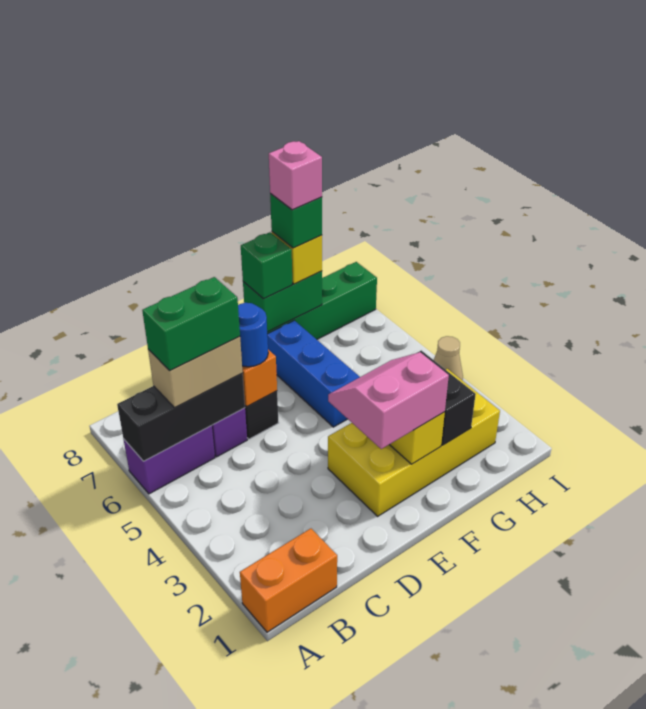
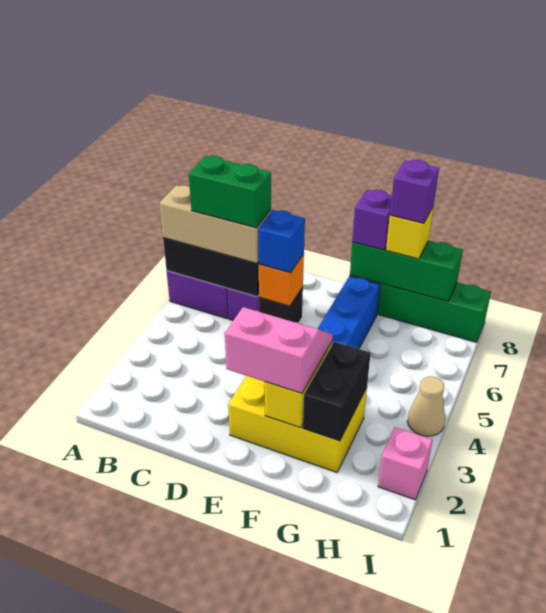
orange 1x2 brick [240,529,337,632] -> none
tan 1x2 brick [148,337,243,408] -> tan 1x3 brick [159,185,271,263]
blue 1x1 round brick [238,303,268,367] -> blue 1x1 brick [258,210,305,273]
yellow 2x4 brick [328,369,500,516] -> yellow 2x3 brick [228,376,367,472]
green 1x2 brick [243,271,322,332] -> green 1x3 brick [350,241,463,301]
green 1x1 brick [241,232,292,299] -> purple 1x1 brick [352,190,392,250]
green 1x1 brick [270,194,322,248] -> purple 1x1 brick [390,160,439,223]
pink 1x1 brick [269,141,322,210] -> pink 1x1 brick moved to [378,427,433,500]

